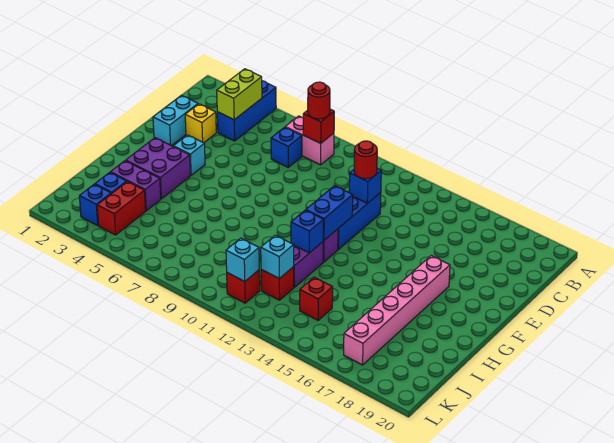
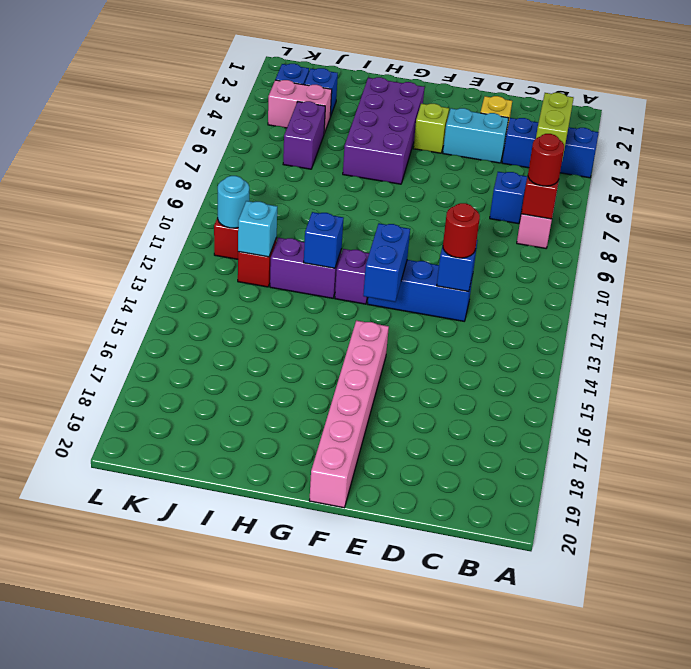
lime 1x2 brick [217,69,262,120] -> lime 1x2 brick turned to [536,93,574,160]
cyan 1x2 brick [153,95,198,146] -> cyan 1x2 brick moved to [443,108,508,163]
cyan 1x1 brick [173,135,205,175] -> lime 1x1 brick [413,104,449,153]
blue 1x2 brick [306,186,353,240] -> blue 1x2 brick turned to [363,223,410,302]
pink 1x6 brick [344,256,450,365] -> pink 1x6 brick turned to [309,320,389,508]
purple 2x2 brick [126,138,191,199] -> purple 2x4 brick [343,77,425,184]
purple 1x2 brick [110,161,161,211] -> purple 1x2 brick moved to [283,101,325,169]
red 1x2 brick [97,182,146,235] -> pink 1x2 brick [268,80,332,133]
red 1x1 brick [300,277,333,320] -> none
cyan 1x1 brick [226,238,259,281] -> cyan 1x1 round brick [218,176,249,228]

